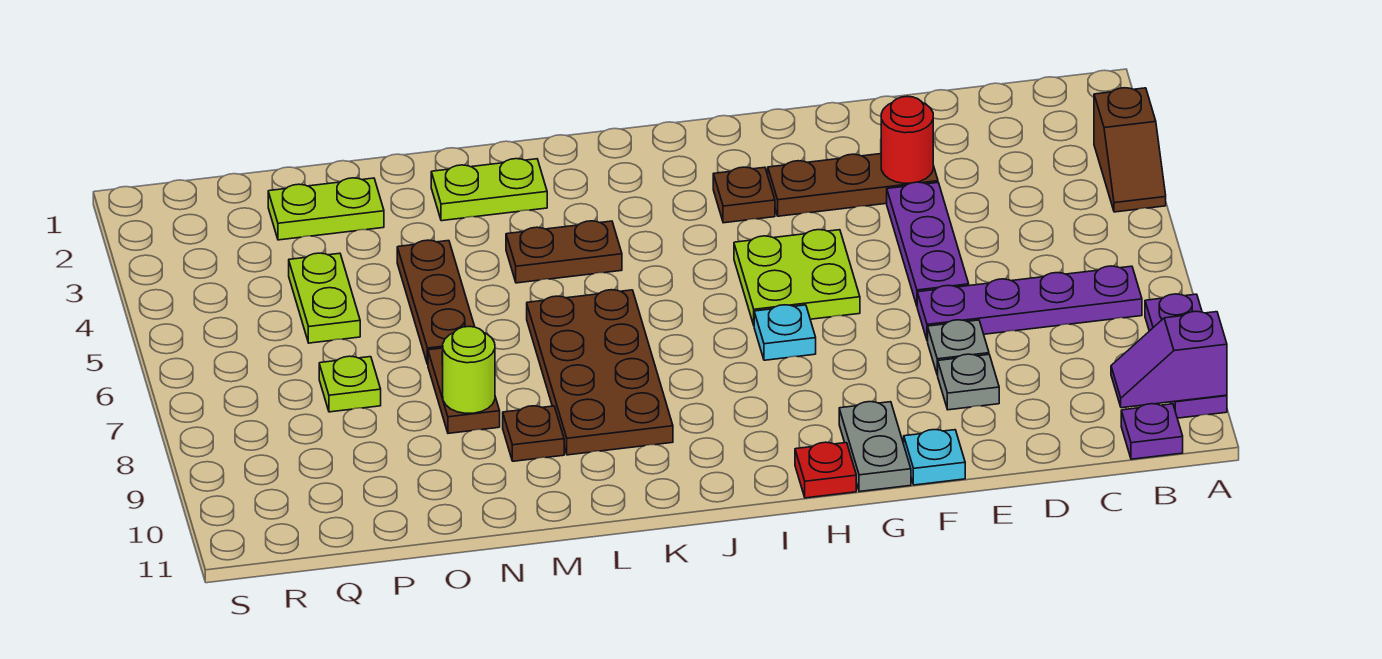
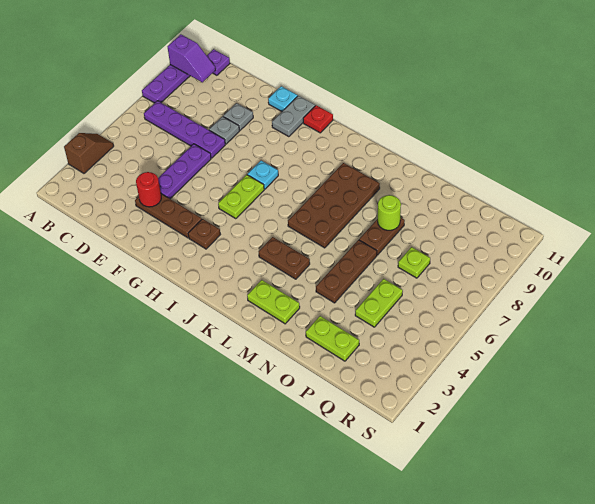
lime 2x2 plate [734,230,860,325] -> lime 1x2 plate [218,175,264,219]
brown 1x1 plate [503,406,564,461] -> none

